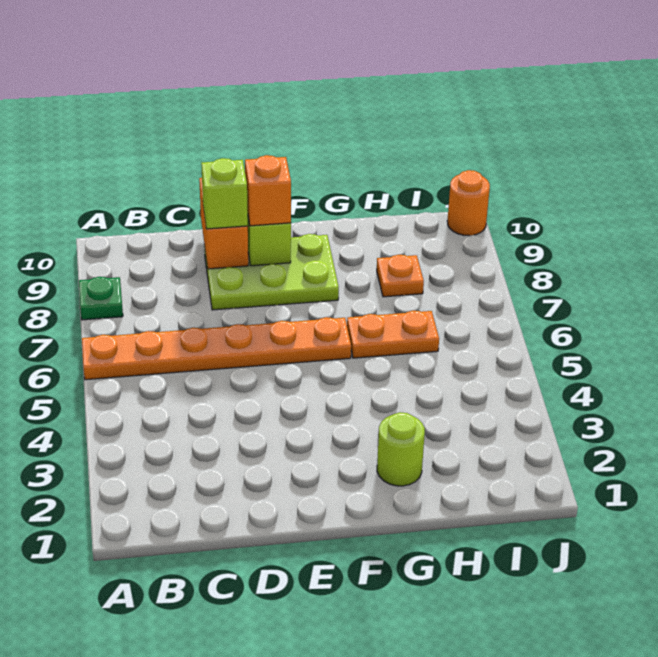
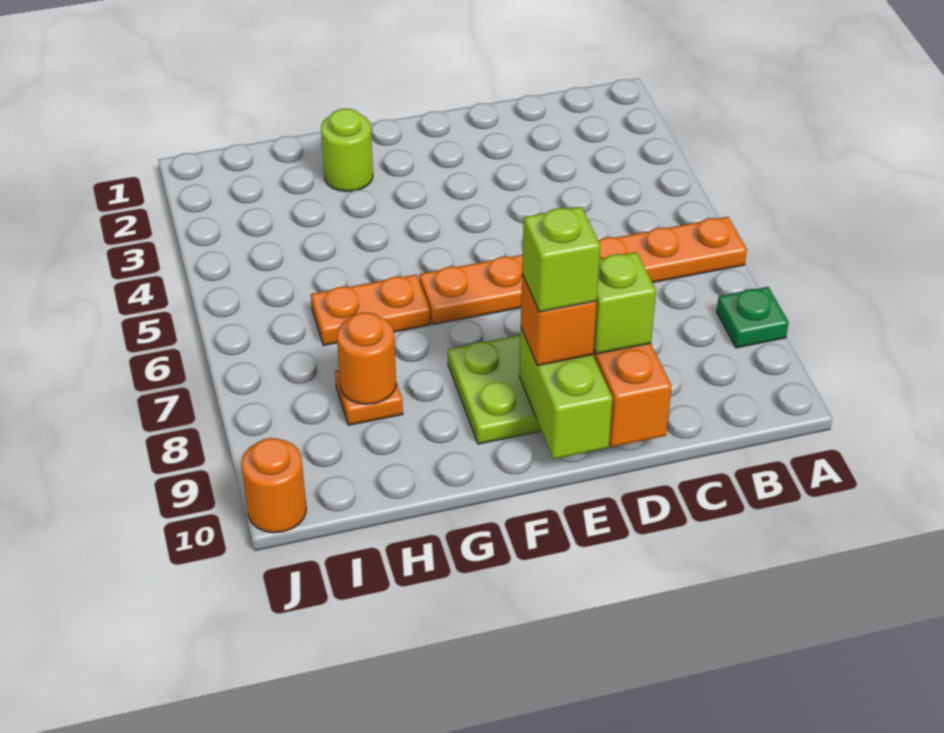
none -> lime 1x1 brick [522,206,600,312]
none -> orange 1x1 round brick [337,312,396,404]

